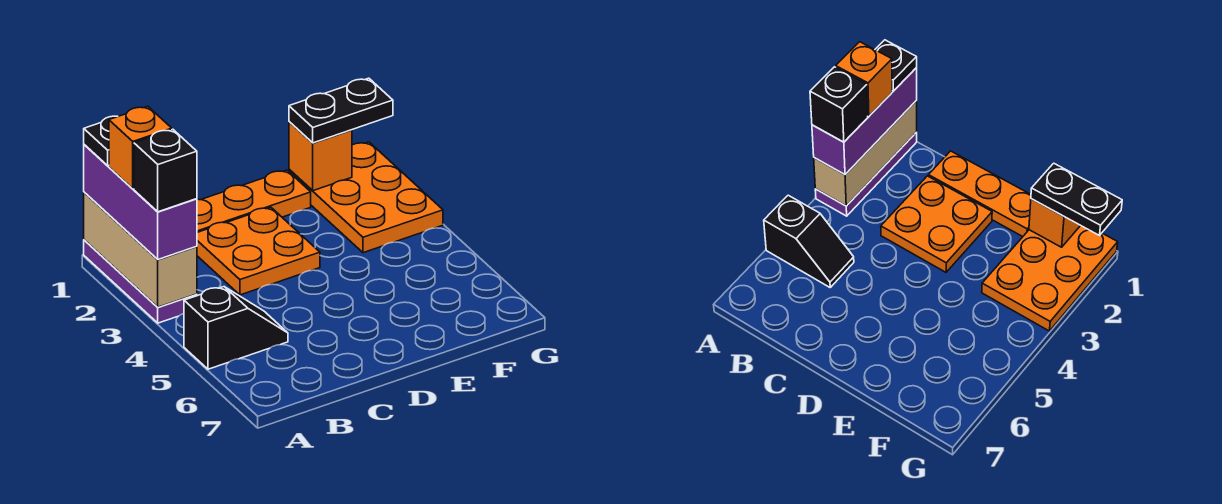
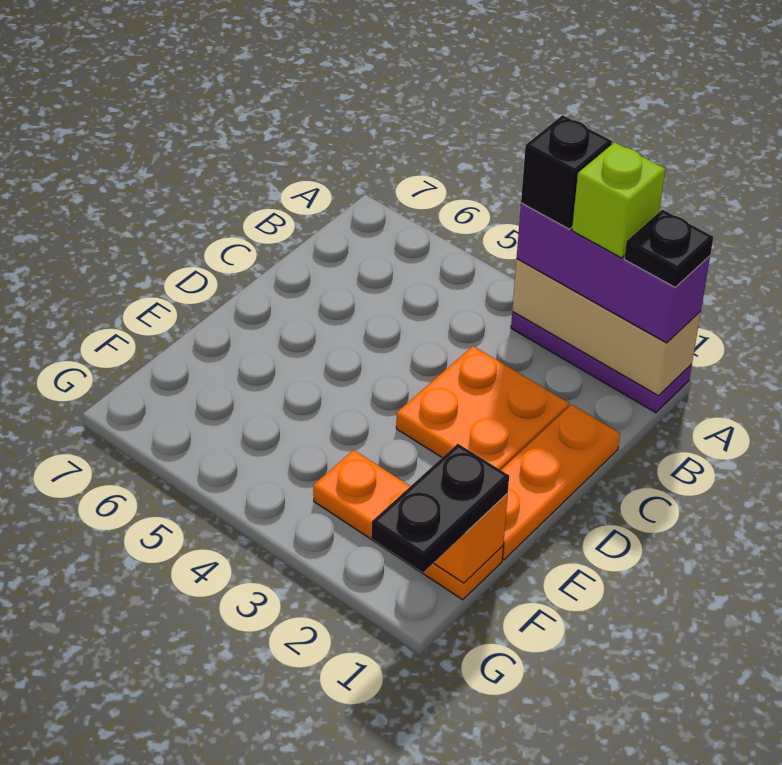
orange 1x1 brick [109,106,172,189] -> lime 1x1 brick [572,142,665,258]
black 1x2 slope [184,287,288,369] -> none
orange 2x3 plate [289,142,443,253] -> orange 1x3 plate [313,450,503,600]

